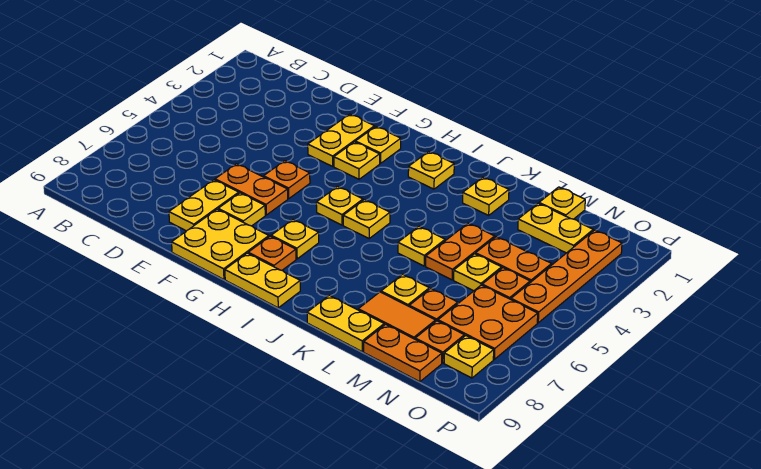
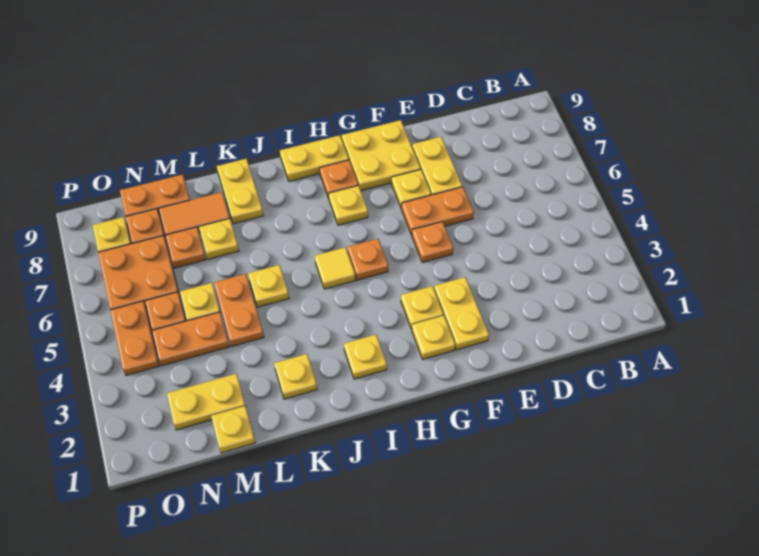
yellow 1x1 plate [316,187,363,225] -> orange 1x1 plate [348,239,388,280]
yellow 1x1 plate [343,200,390,238] -> yellow 1x1 tile [315,247,356,289]
yellow 1x2 plate [307,295,384,351] -> yellow 1x2 plate turned to [217,159,264,224]
orange 1x4 plate [511,230,622,323] -> orange 1x2 plate [110,301,159,375]

